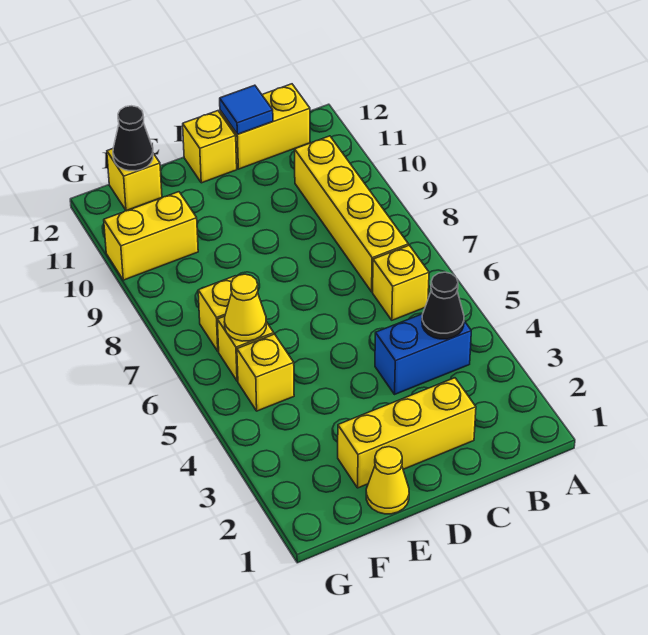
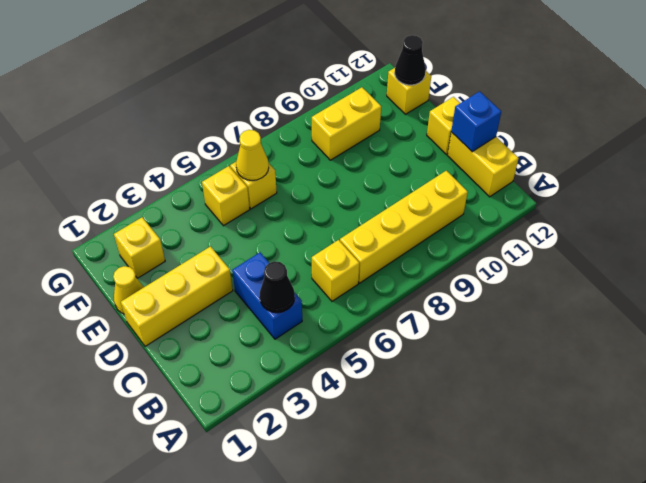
yellow 1x3 brick [338,378,476,488] -> yellow 1x3 brick turned to [121,247,233,346]
blue 1x1 tile [220,85,273,134] -> blue 1x1 brick [451,91,501,152]
yellow 1x1 brick [198,276,236,351] -> yellow 1x1 brick moved to [114,217,165,278]
yellow 1x2 brick [104,192,198,280] -> yellow 1x2 brick turned to [312,87,381,160]

